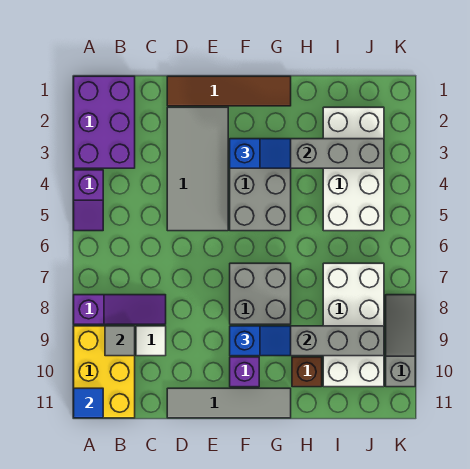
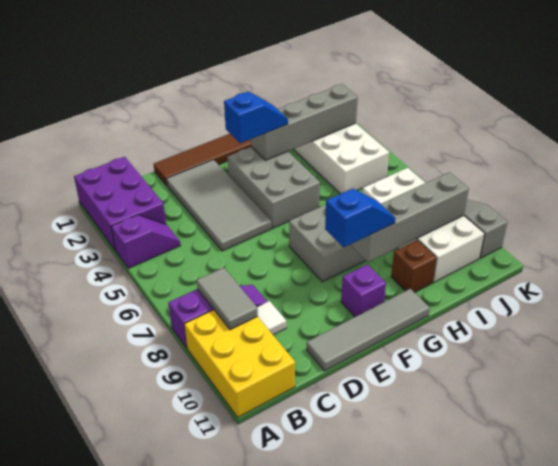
purple 1x2 slope [74,170,103,231] -> purple 1x2 slope turned to [111,215,180,268]
blue 1x1 tile [74,388,103,418] -> none
grey 1x1 tile [105,326,135,356] -> grey 1x2 tile [197,268,258,330]

